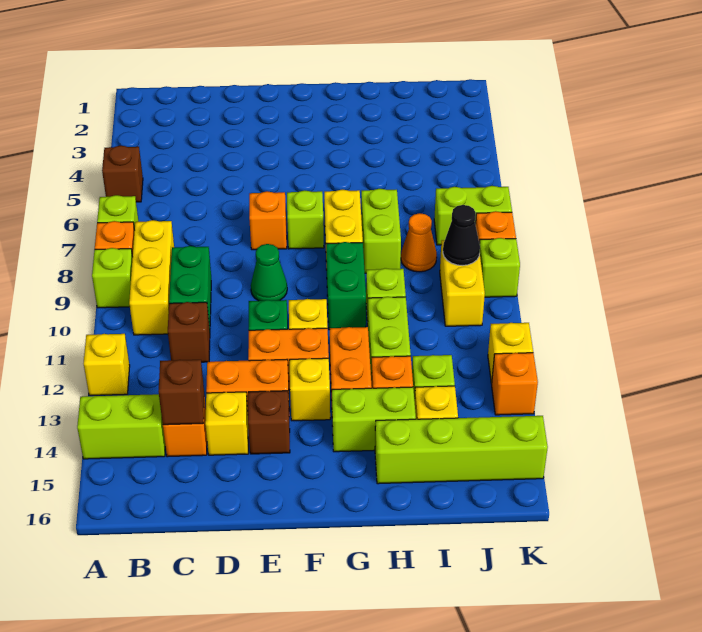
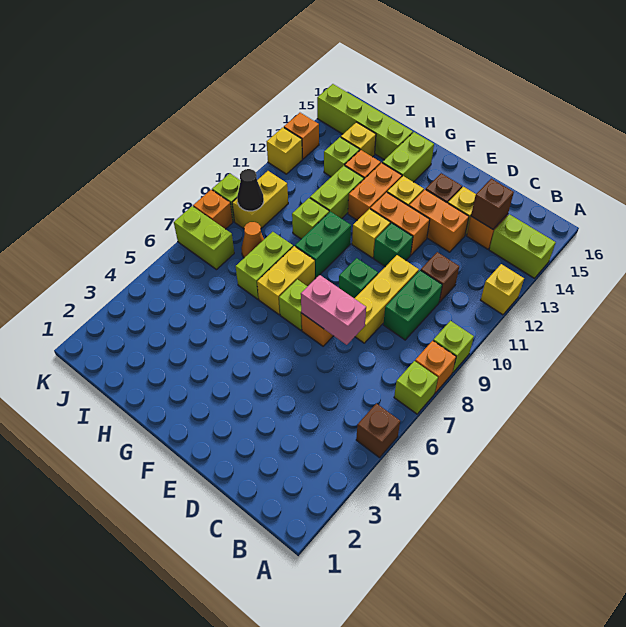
yellow 1x3 brick [129,220,174,335] -> yellow 1x3 brick moved to [354,255,419,343]
none -> pink 1x2 brick [301,275,366,345]
green 1x1 cone [251,244,287,301] -> green 1x1 brick [339,258,378,298]
lime 1x2 brick [332,387,416,452] -> lime 1x2 brick turned to [382,132,434,182]

